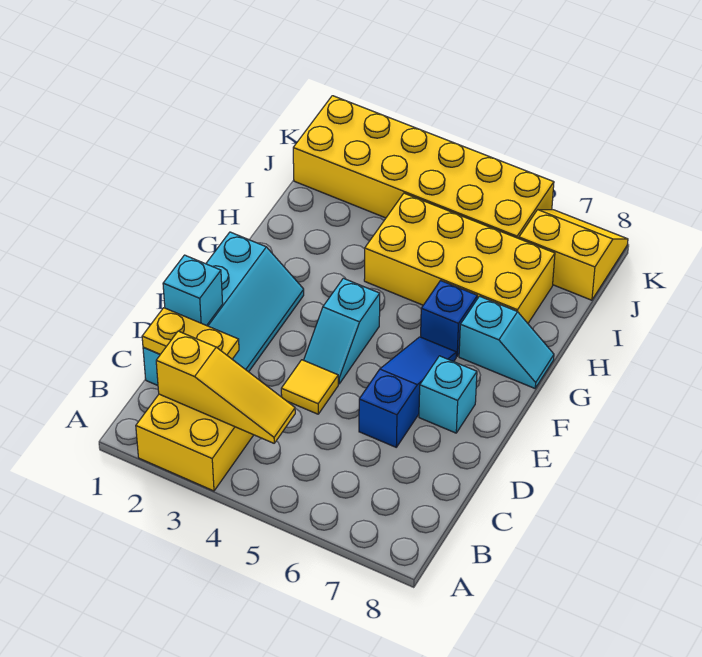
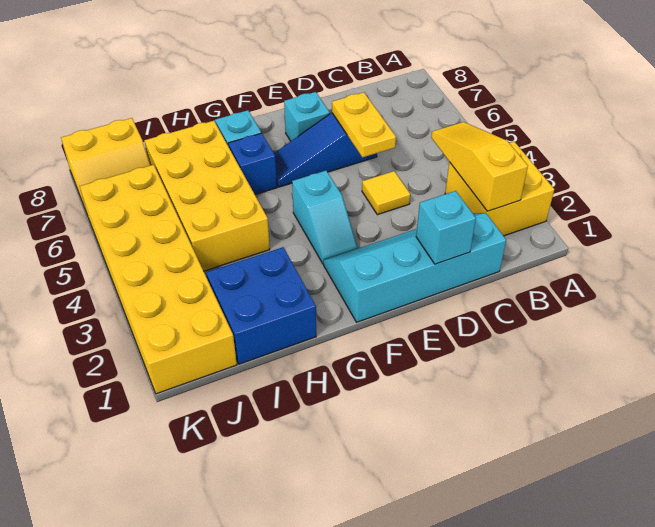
yellow 1x2 plate [142,308,239,359] -> yellow 1x2 plate moved to [332,92,396,157]
cyan 1x2 slope [304,278,380,384] -> cyan 1x2 slope turned to [292,171,357,264]
none -> blue 2x2 brick [206,247,316,364]
yellow 2x2 slope [519,210,628,300] -> yellow 2x2 slope turned to [61,118,150,213]

